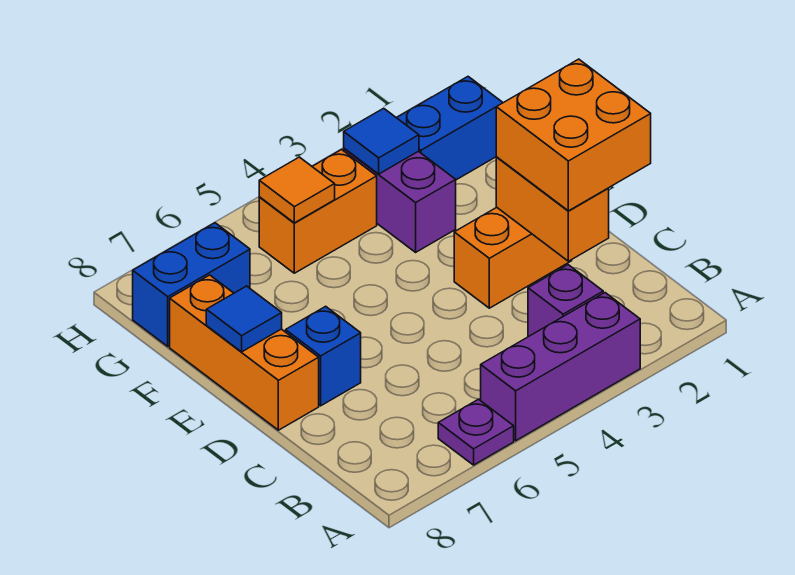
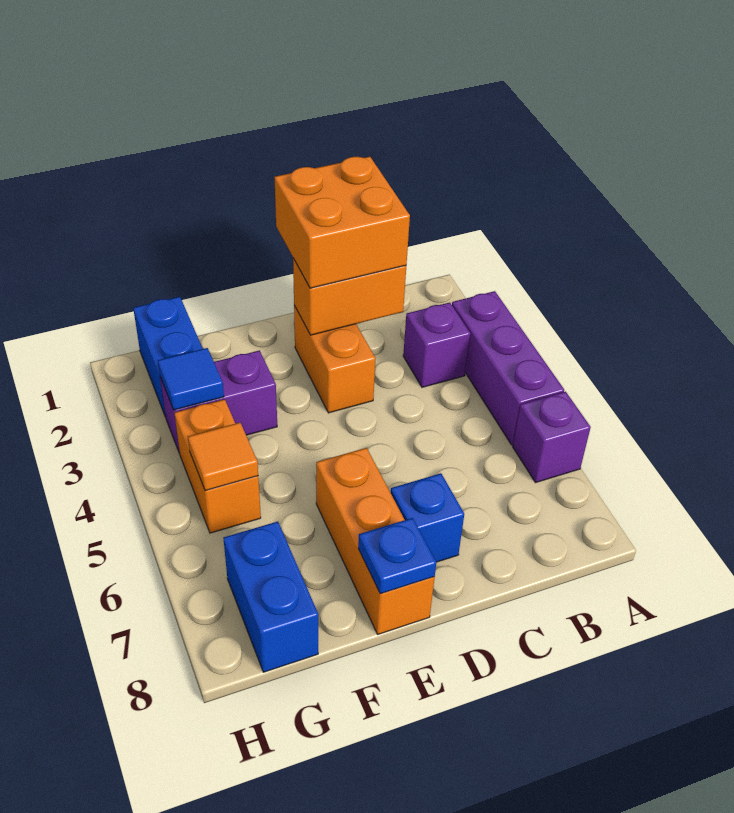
purple 1x1 plate [438,399,514,465] -> purple 1x1 brick [513,392,591,482]
orange 1x3 brick [170,275,319,430] -> orange 1x3 brick turned to [316,448,435,634]
blue 1x1 tile [206,286,282,352] -> blue 1x1 plate [358,518,436,594]

